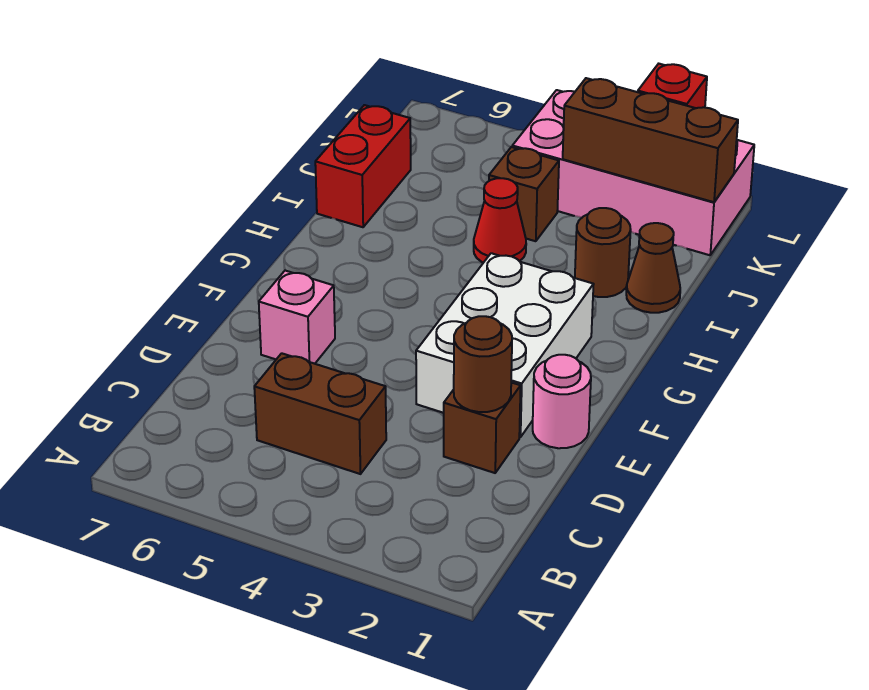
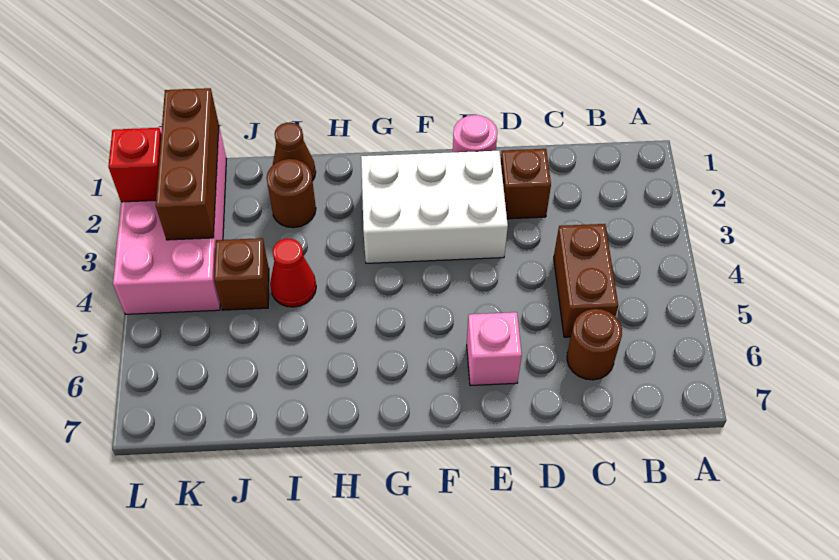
brown 1x1 round brick [454,316,512,412] -> brown 1x1 round brick moved to [567,309,622,380]
red 1x2 brick [315,105,411,227] -> none

